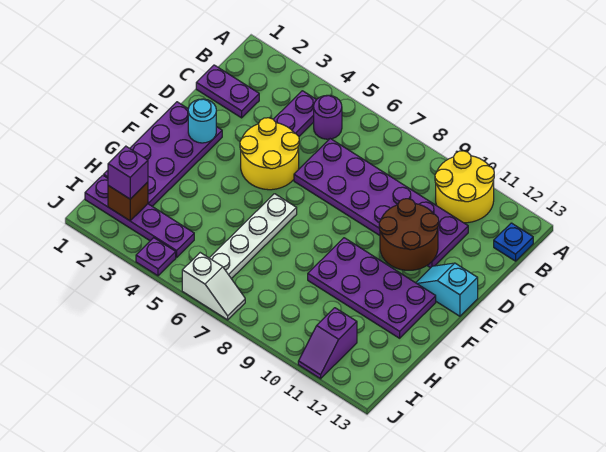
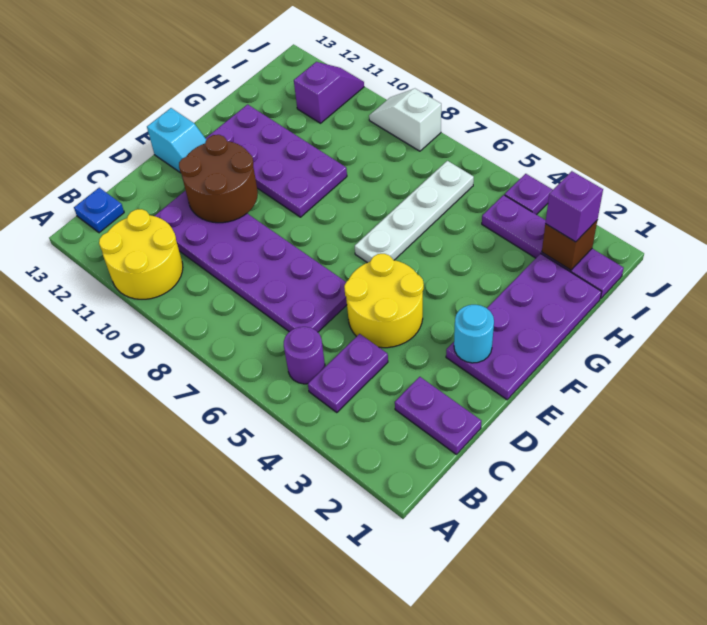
white 1x2 slope [182,253,245,320] -> white 1x2 slope moved to [369,89,441,151]

